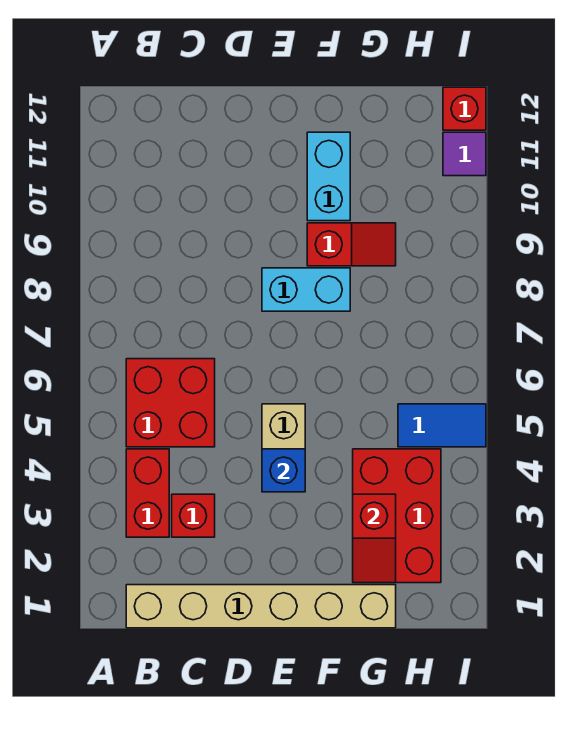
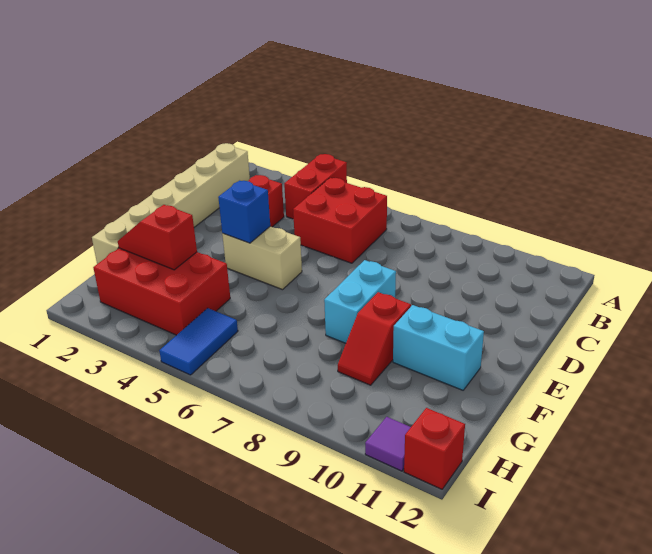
red 1x2 brick [126,449,169,537] -> red 1x2 brick turned to [284,154,347,219]

